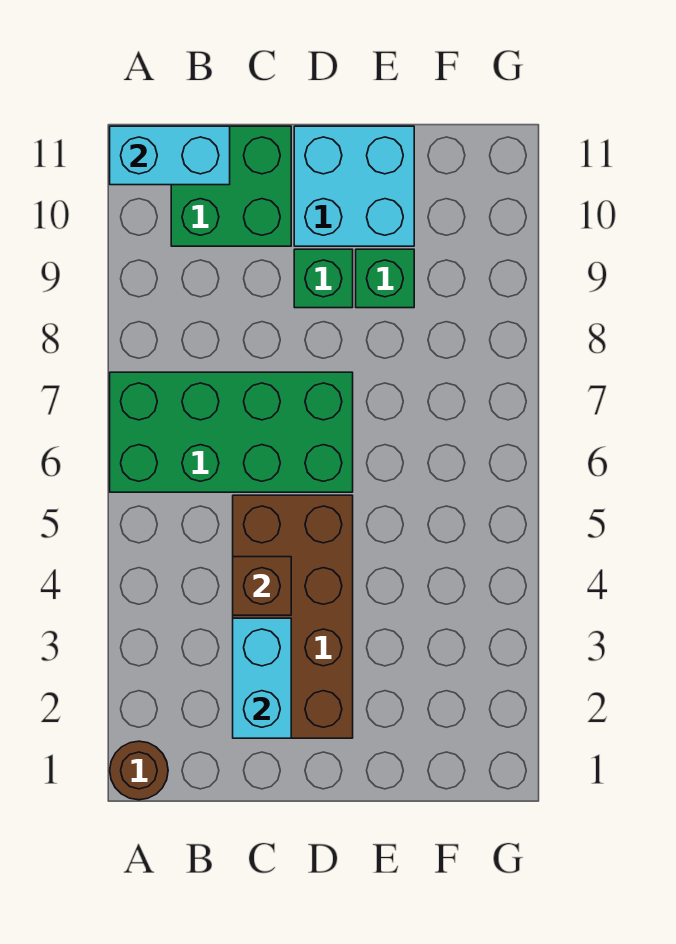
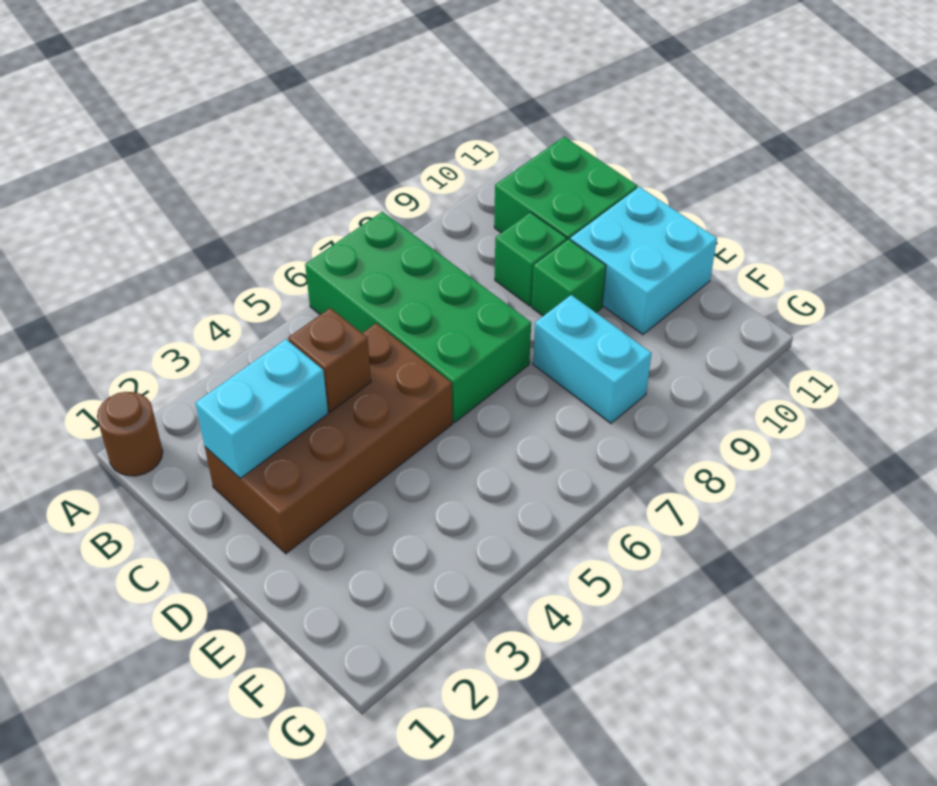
cyan 1x2 brick [110,126,230,185] -> cyan 1x2 brick moved to [533,295,652,423]
green 1x1 brick [356,249,414,308] -> green 1x1 brick moved to [495,212,567,306]

